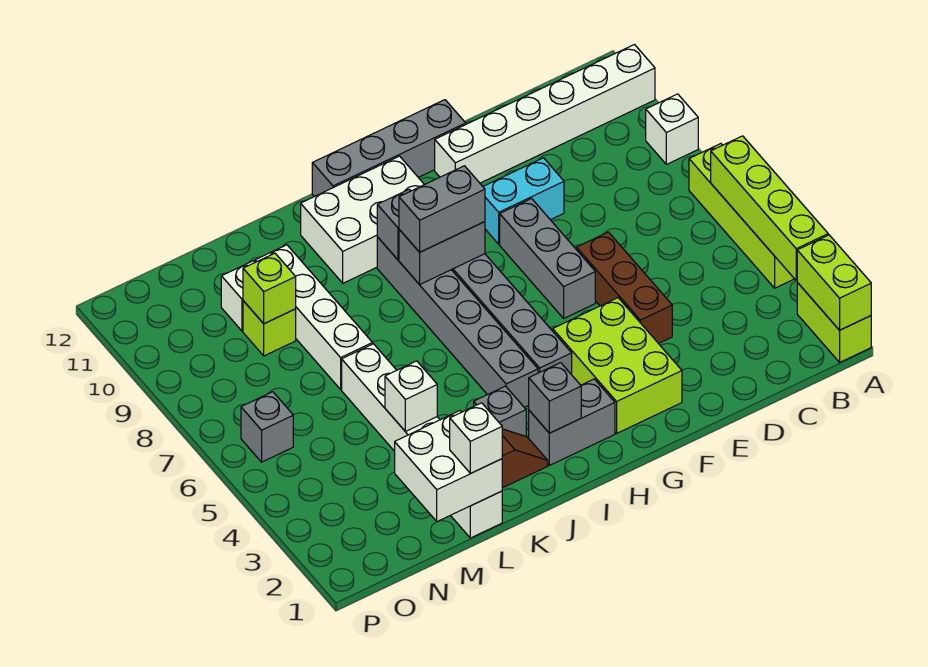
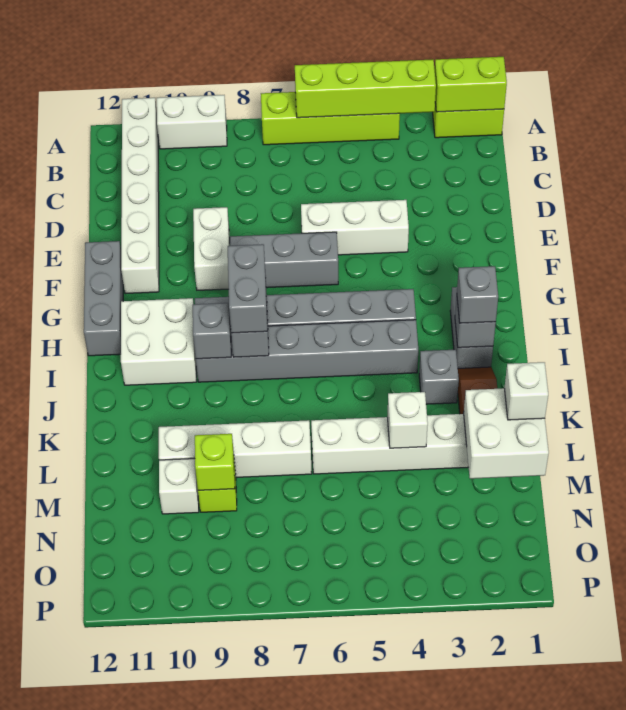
white 1x1 brick [646,94,698,164] -> white 1x2 brick [157,95,227,149]
brown 1x3 brick [576,232,672,344] -> white 1x3 brick [301,200,409,255]
cyan 1x2 brick [483,158,564,244] -> white 1x2 brick [193,207,230,290]
lime 2x3 brick [553,298,682,433] -> none
grey 1x4 brick [312,100,466,197] -> grey 1x3 brick [84,241,123,356]
white 2x3 brick [301,156,424,283] -> white 2x2 brick [121,298,196,385]
grey 1x1 brick [241,392,293,462] -> grey 1x1 brick moved to [457,266,498,323]

